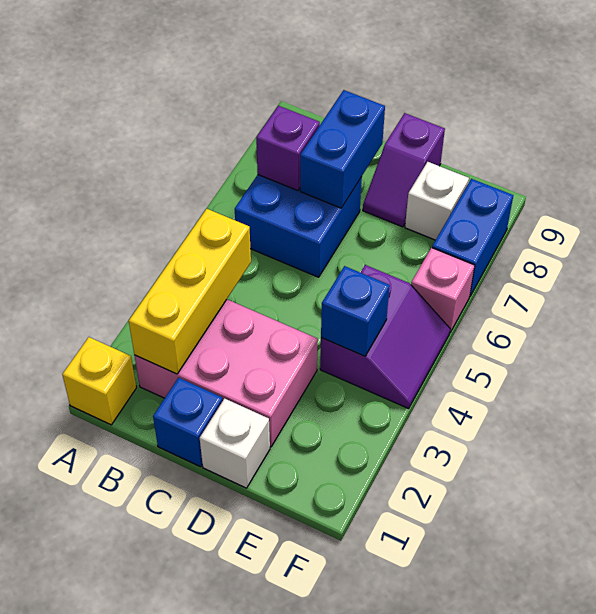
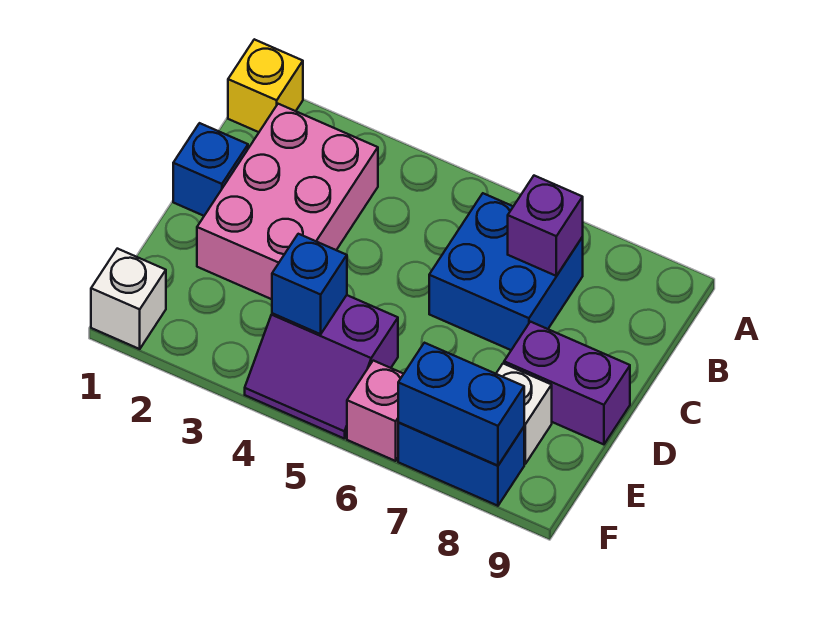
yellow 1x3 brick [129,209,251,374] -> none
blue 1x2 brick [300,90,385,208] -> blue 1x2 brick moved to [398,343,524,466]
white 1x1 brick [200,399,270,488] -> white 1x1 brick moved to [91,249,166,349]
purple 1x2 slope [363,113,445,227] -> purple 1x2 brick [504,322,630,444]

